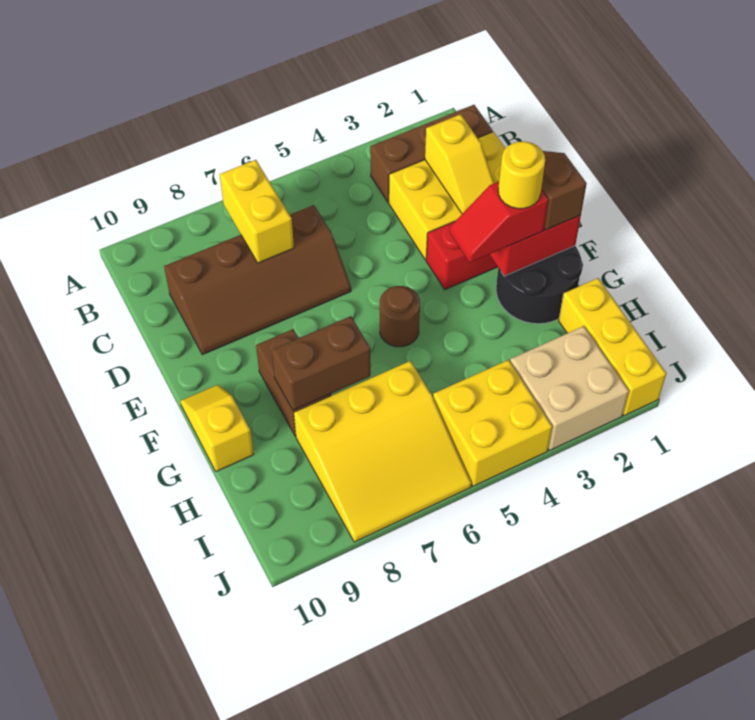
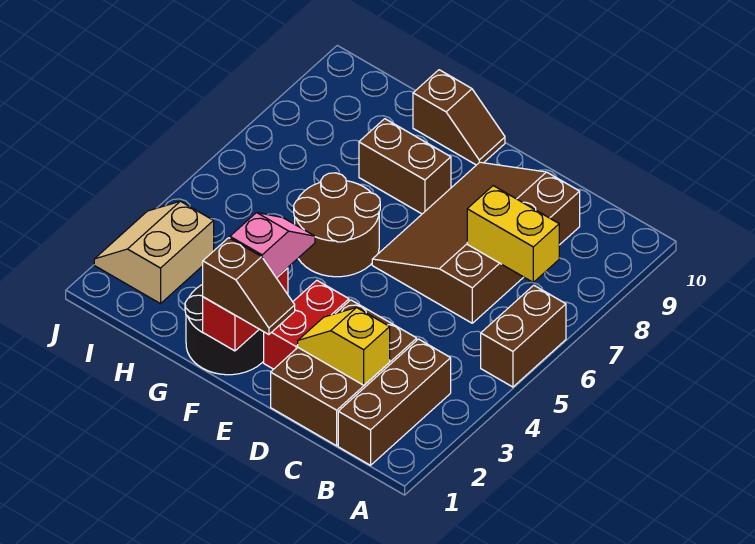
yellow 2x3 brick [389,132,506,260] -> brown 2x3 brick [271,300,417,446]
brown 2x4 slope [164,205,351,355] -> brown 3x4 slope [372,162,580,323]
red 1x2 slope [450,182,548,262] -> pink 1x2 slope [230,213,315,278]
yellow 1x1 round brick [498,141,545,209] -> none
brown 1x1 round brick [380,286,420,347] -> brown 2x2 round brick [294,173,380,277]
yellow 1x2 slope [180,385,254,471] -> brown 1x2 slope [413,70,505,165]
brown 1x2 brick [272,316,371,410] -> brown 1x2 brick moved to [481,285,566,387]
yellow 1x3 brick [559,278,666,416] -> none
yellow 3x3 slope [294,361,471,542] -> none
tan 2x2 brick [510,326,629,451] -> tan 2x2 slope [94,201,214,304]
yellow 2x2 brick [433,360,552,486] -> none

